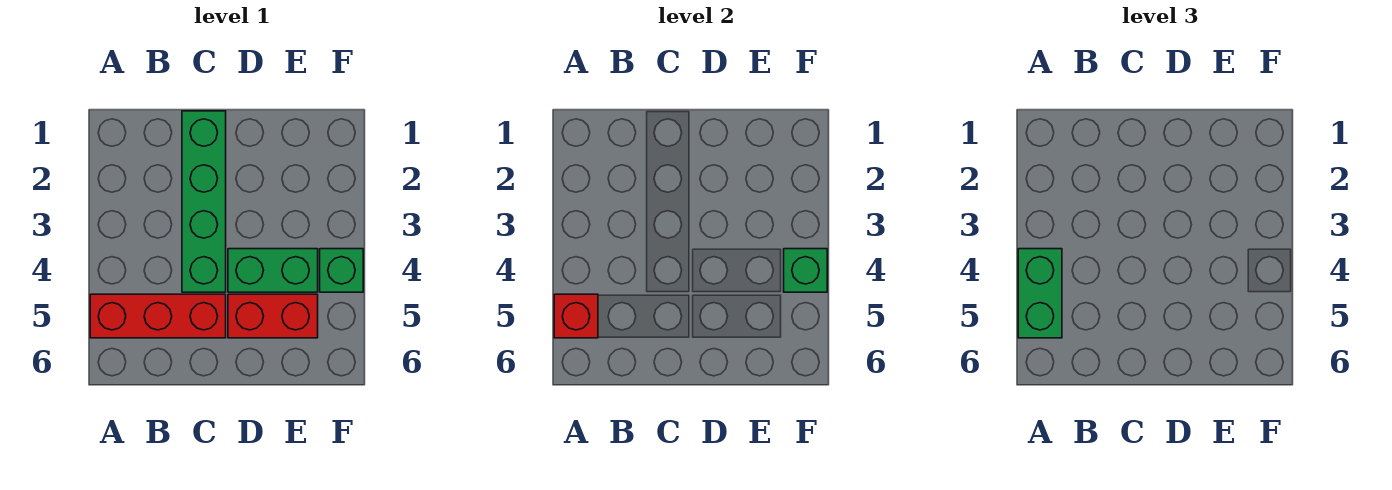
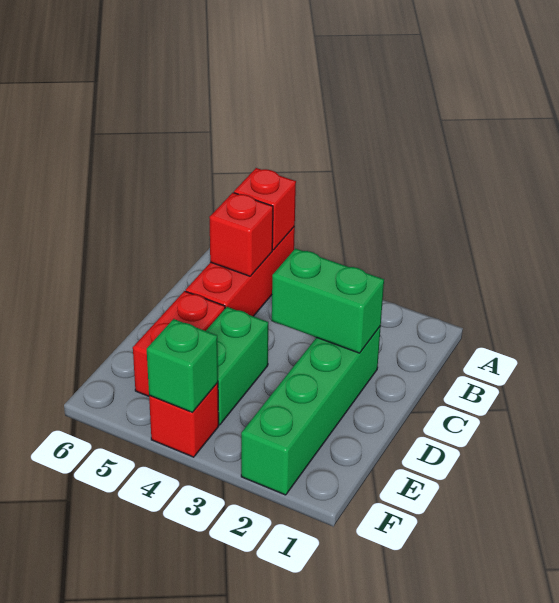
green 1x2 brick [1018,249,1062,338] -> green 1x2 brick moved to [272,249,384,353]
none -> red 1x1 brick [209,193,273,276]
green 1x4 brick [182,111,226,292] -> green 1x4 brick turned to [241,326,381,495]
green 1x1 brick [320,249,363,292] -> red 1x1 brick [149,383,219,457]

